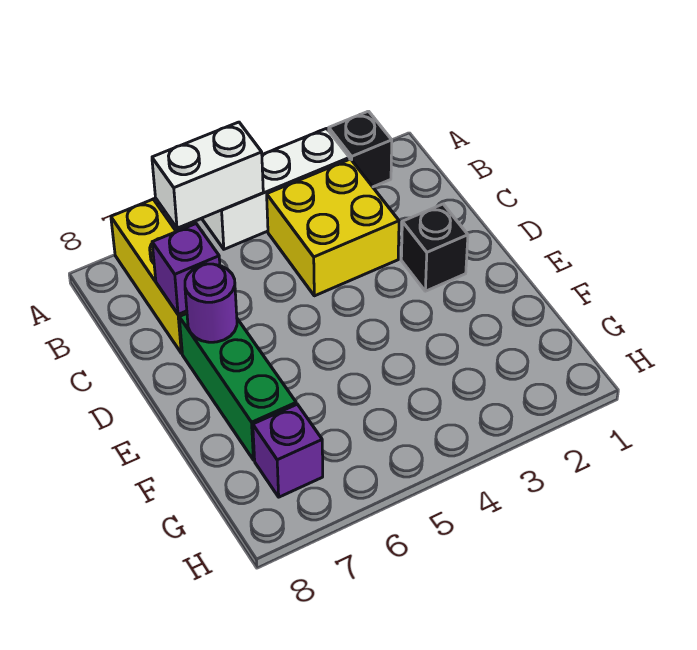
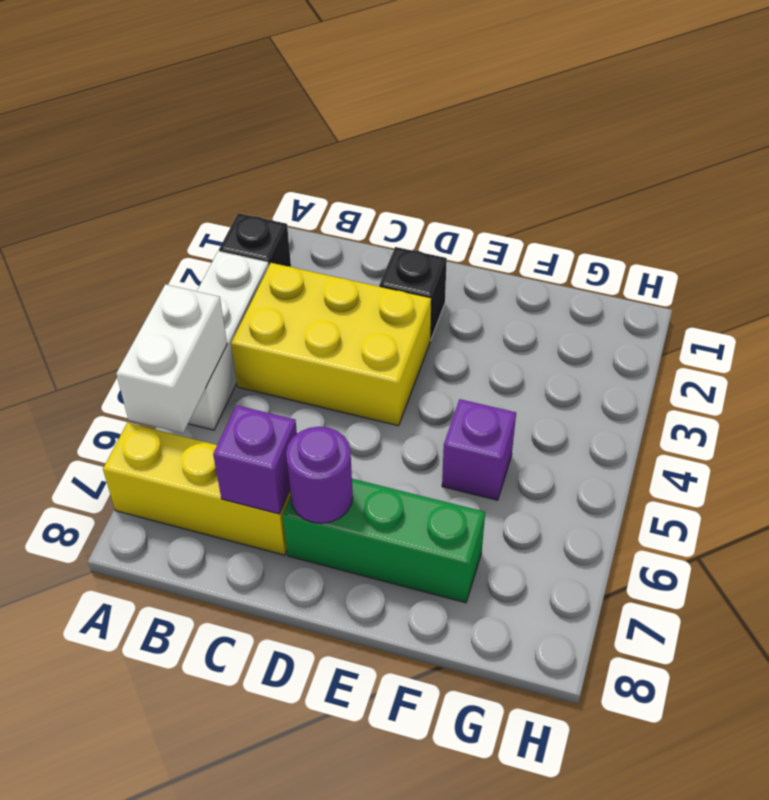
yellow 2x2 brick [267,159,399,296] -> yellow 2x3 brick [231,263,431,426]
purple 1x1 brick [253,404,323,497] -> purple 1x1 brick moved to [442,399,516,500]

